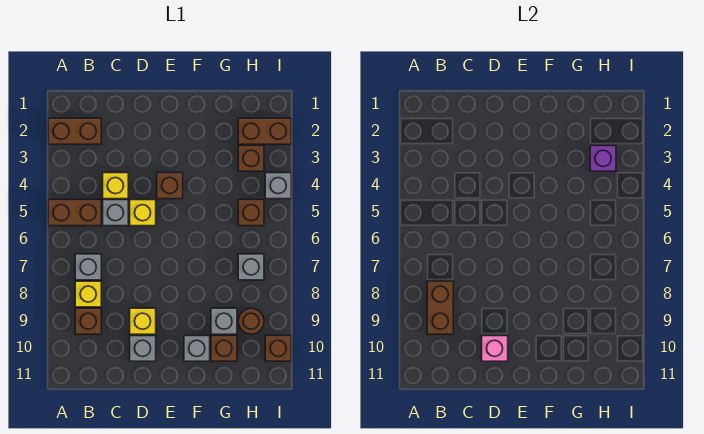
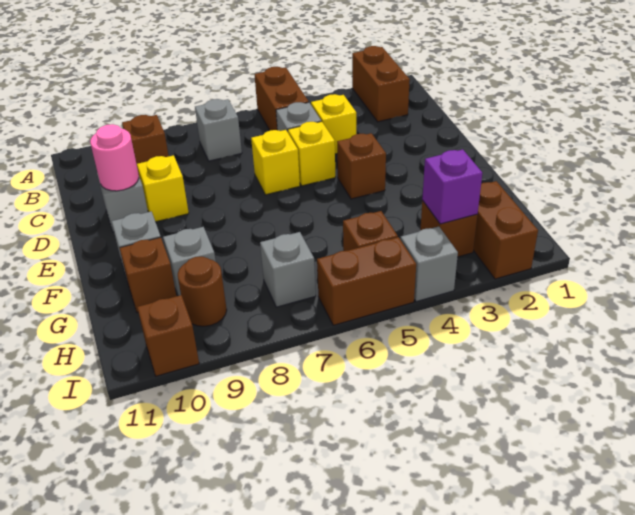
yellow 1x1 brick [75,281,101,307] -> yellow 1x1 brick moved to [251,130,300,195]
brown 1x2 brick [427,281,453,334] -> brown 1x2 brick moved to [317,237,416,325]
pink 1x1 brick [482,336,508,361] -> pink 1x1 round brick [90,124,139,191]

